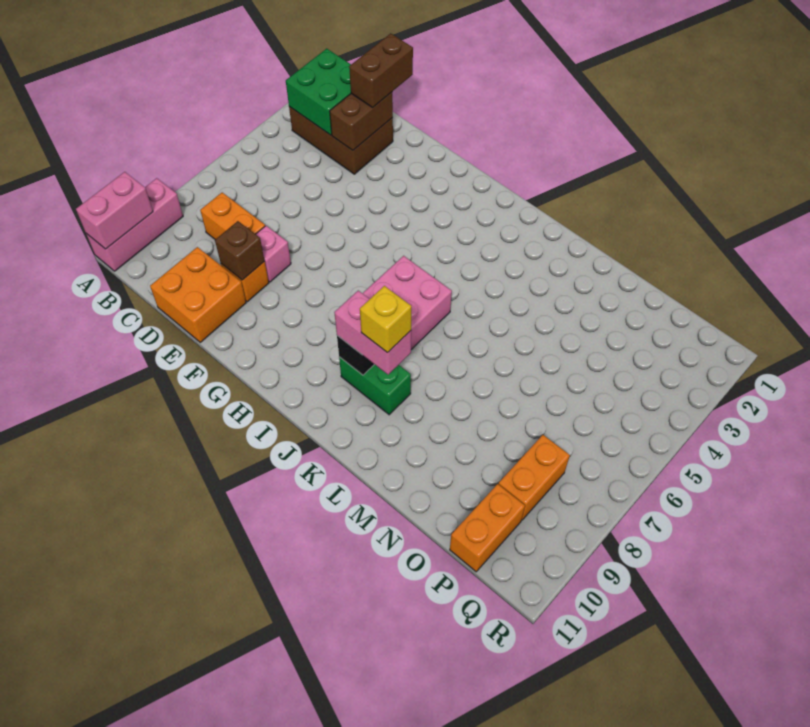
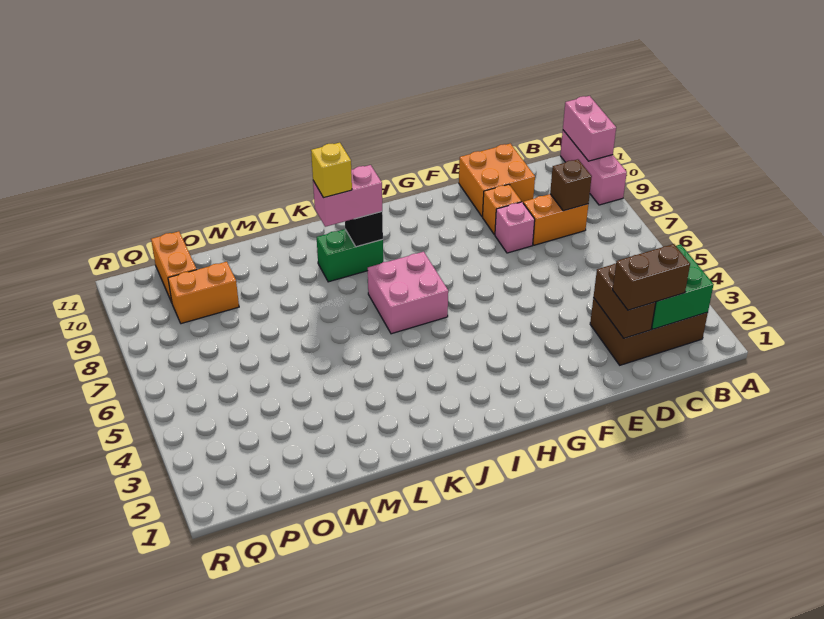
brown 1x2 brick [349,33,413,108] -> brown 1x2 brick turned to [613,244,690,310]
brown 1x1 brick [215,221,265,280] -> brown 1x1 brick moved to [550,159,592,211]
orange 1x2 brick [499,435,570,520] -> orange 1x2 brick turned to [168,262,239,324]

